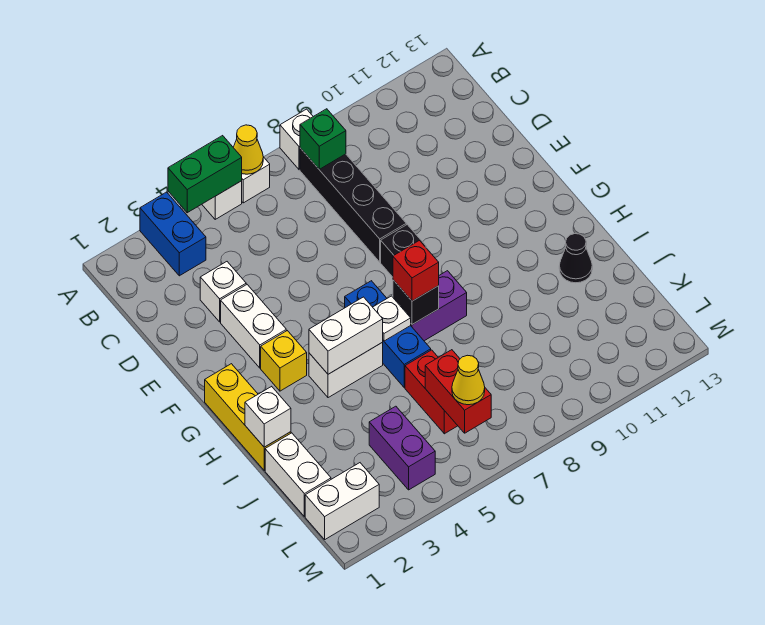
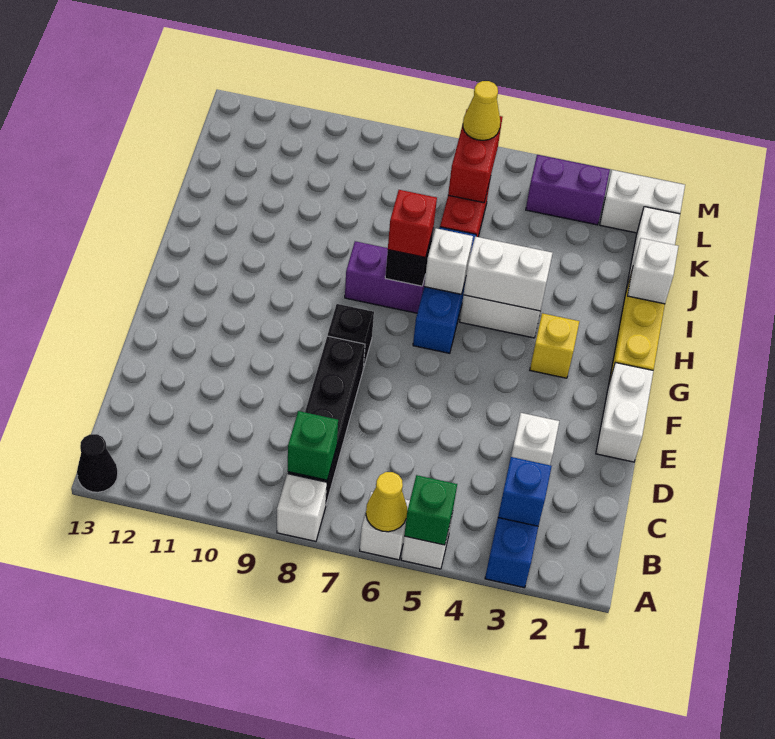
green 1x2 brick [168,136,242,213] -> green 1x1 brick [404,475,457,545]
none -> blue 1x1 brick [498,457,552,526]
white 1x2 brick [221,285,286,368] -> white 1x2 brick moved to [596,363,653,462]
white 1x1 plate [373,296,411,341] -> white 1x1 brick [424,228,473,294]
black 1x1 cone [559,234,592,283] -> black 1x1 cone moved to [77,434,118,492]
purple 1x2 brick [369,406,435,490] -> purple 1x2 brick turned to [526,155,610,225]

